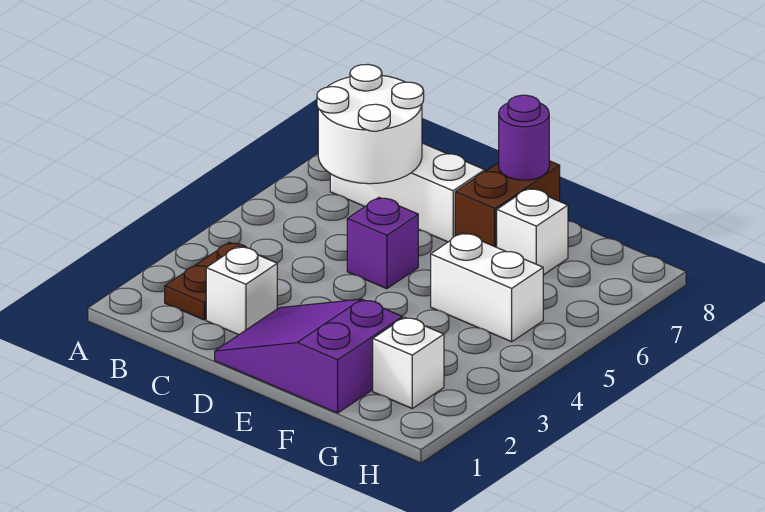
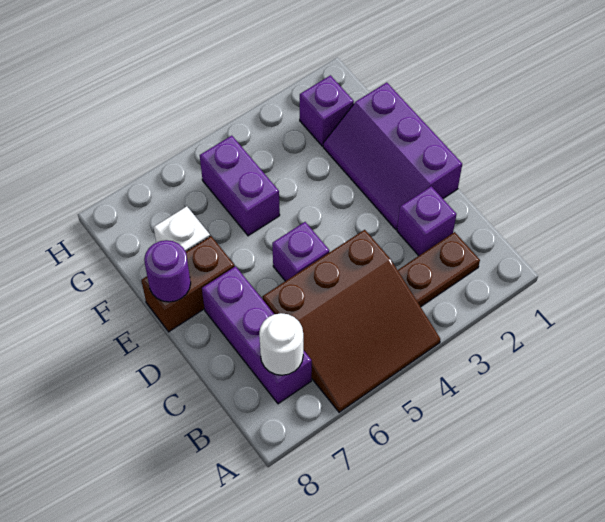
none -> brown 3x3 slope [263,230,440,412]
white 2x2 round brick [317,64,424,184] -> white 1x1 round brick [259,313,303,375]
white 1x3 brick [330,143,485,242] -> purple 1x3 brick [202,266,312,404]
white 1x1 brick [206,247,277,335] -> purple 1x1 brick [397,186,456,256]
purple 2x3 slope [215,299,402,413] -> purple 2x3 slope turned to [323,83,462,229]
white 1x2 brick [431,233,543,342] -> purple 1x2 brick [200,136,280,236]
white 1x1 brick [373,317,444,408] -> purple 1x1 brick [300,75,354,146]

